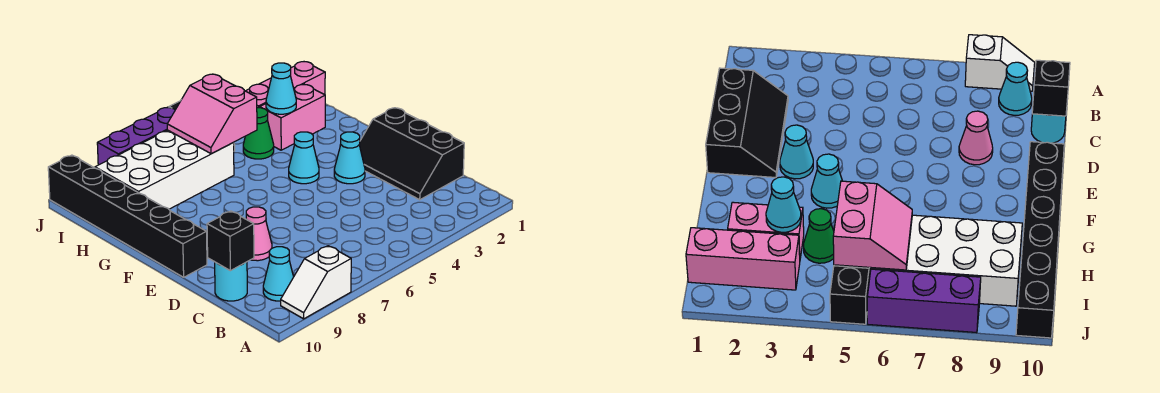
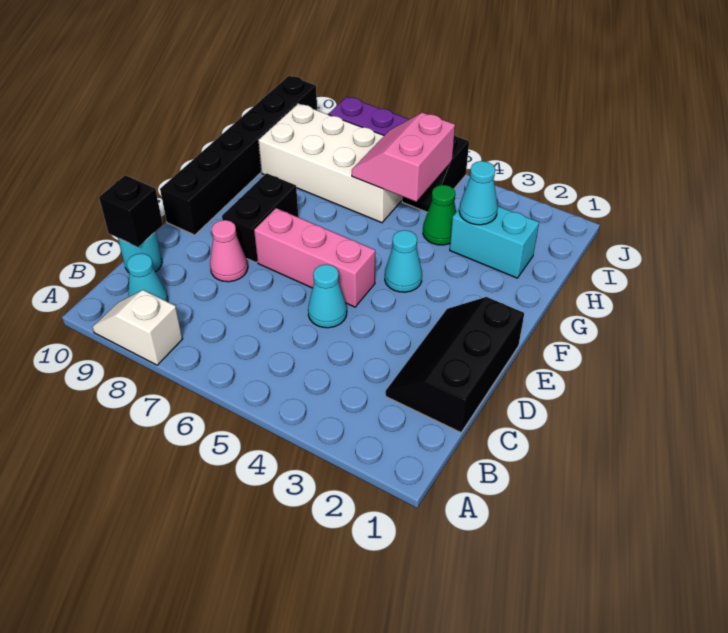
cyan 1x1 cone [334,132,365,184] -> cyan 1x1 cone moved to [308,264,347,328]
none -> black 1x2 brick [222,173,298,262]
pink 1x2 brick [260,84,325,150] -> cyan 1x2 brick [450,206,539,278]
pink 1x3 brick [246,62,325,108] -> pink 1x3 brick moved to [254,208,375,307]

